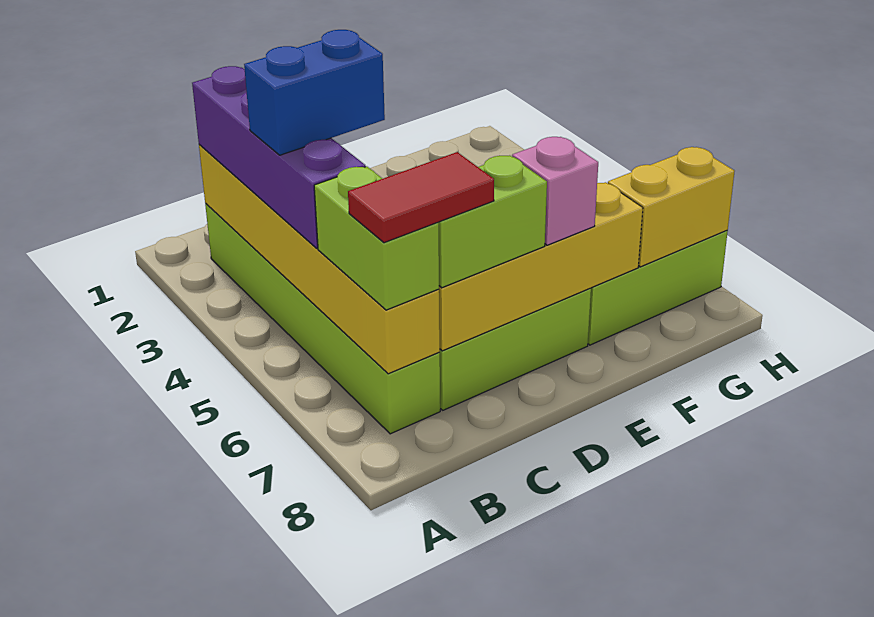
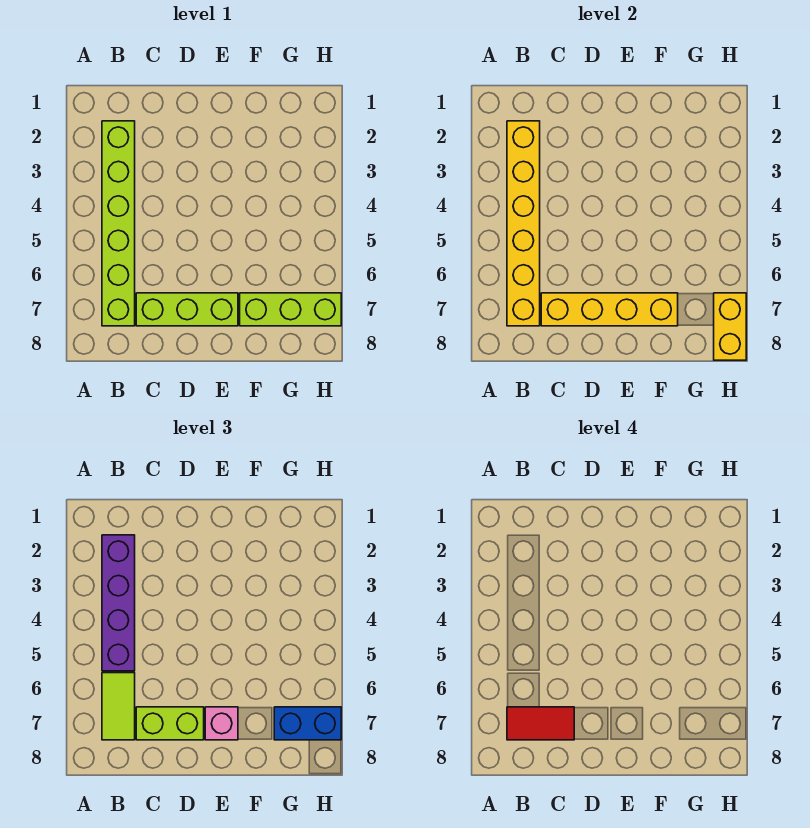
blue 1x2 brick [244,30,385,155] -> blue 1x2 brick moved to [274,707,341,740]
lime 1x2 brick [314,167,439,310] -> lime 1x2 tile [102,673,135,740]
yellow 1x2 brick [608,147,735,267] -> yellow 1x2 brick turned to [714,293,746,360]

